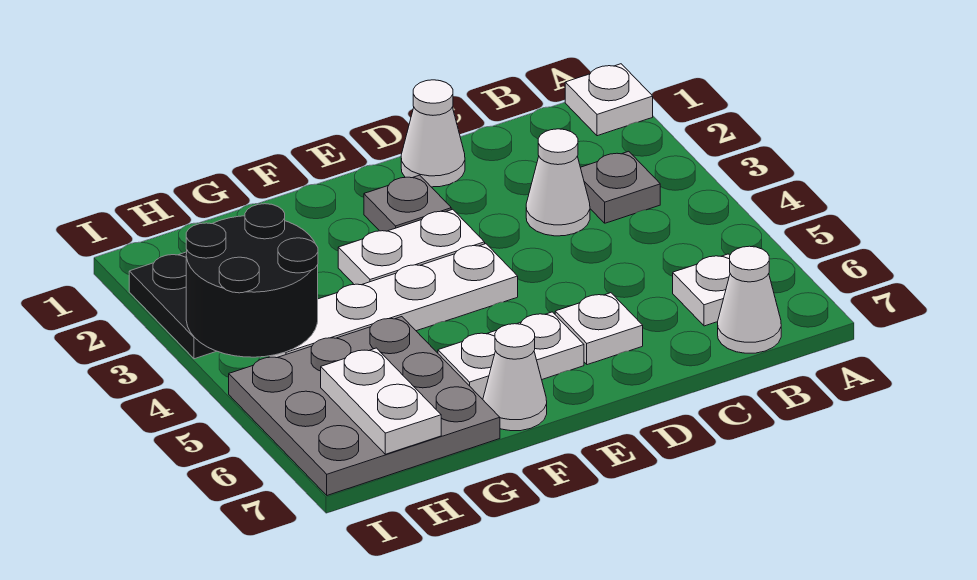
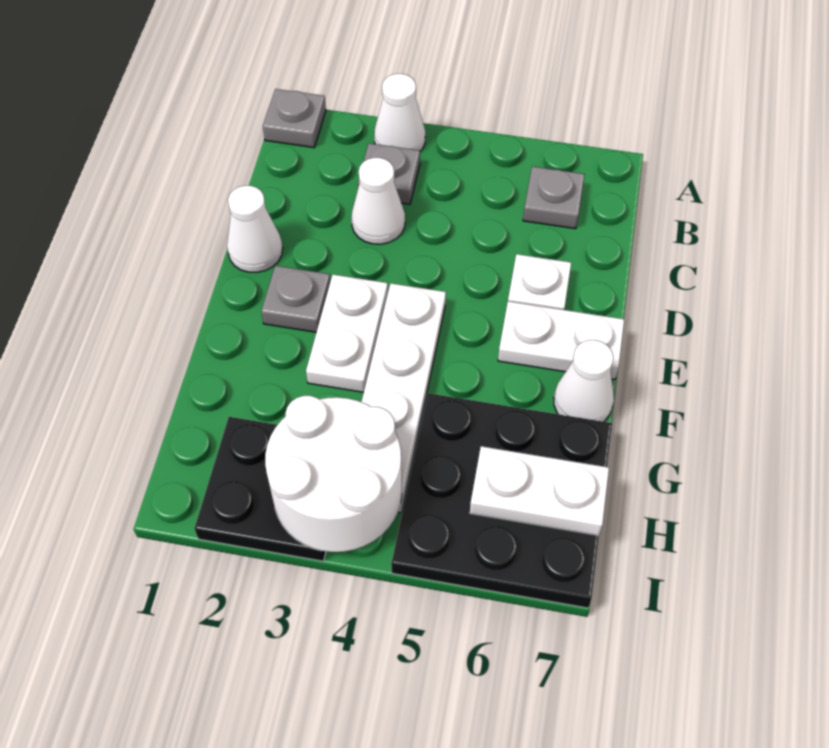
white 1x1 plate [565,64,653,136] -> grey 1x1 plate [263,89,326,148]
white 1x1 plate [673,254,730,326] -> grey 1x1 plate [523,166,585,229]
white 1x1 cone [718,246,781,353] -> white 1x1 cone moved to [374,74,425,151]
white 1x2 plate [438,312,584,399] -> white 1x2 plate turned to [498,301,624,380]
grey 3x3 plate [229,317,500,495] -> black 3x3 plate [391,393,612,608]
black 2x2 round brick [186,204,318,357] -> white 2x2 round brick [265,396,402,552]

